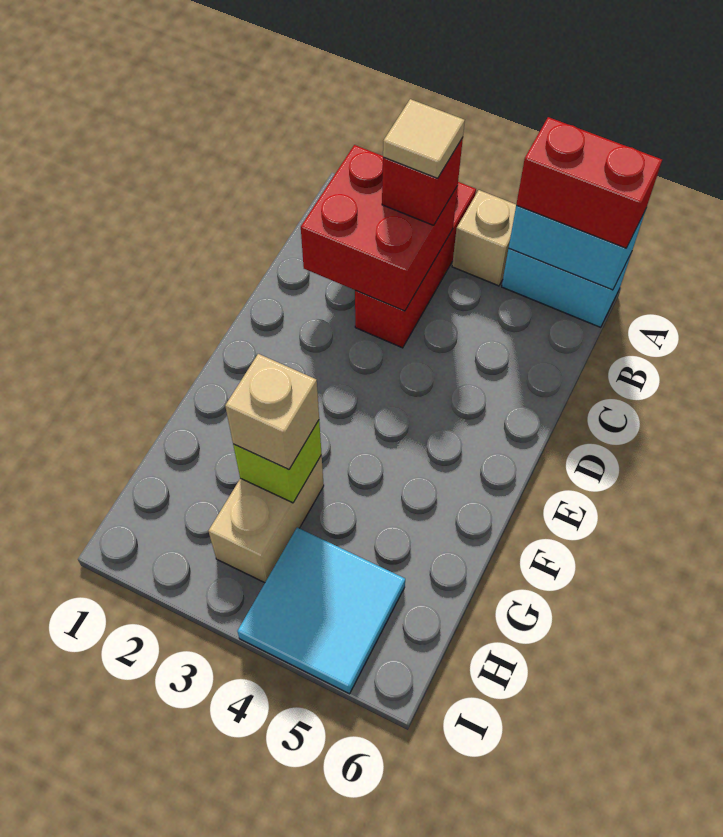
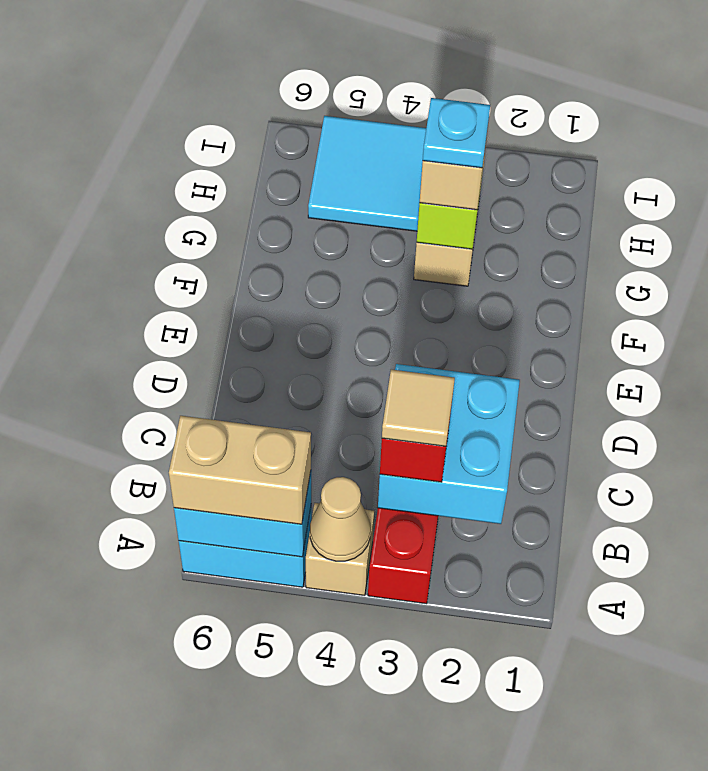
none -> tan 1x1 cone [310,477,371,561]
red 1x2 brick [516,117,662,248] -> tan 1x2 brick [169,416,311,524]
red 2x2 brick [301,145,458,311] -> cyan 2x2 brick [378,364,520,524]
none -> cyan 1x1 plate [423,98,490,168]

